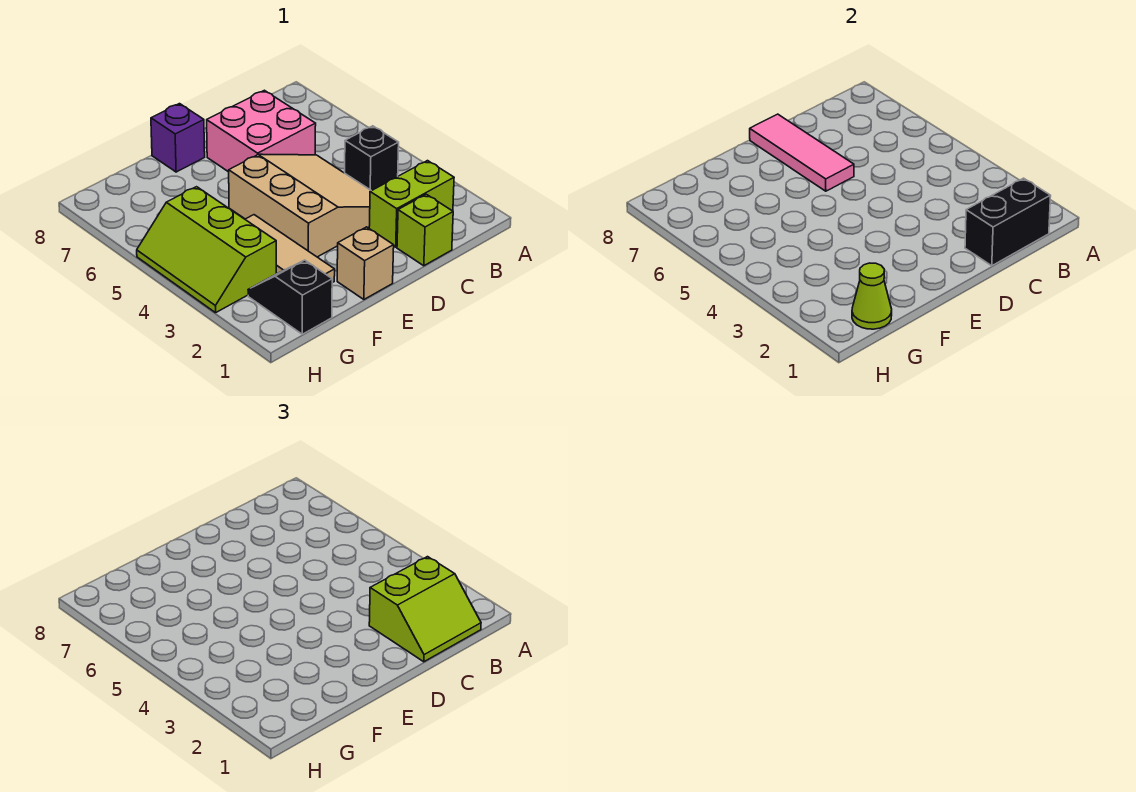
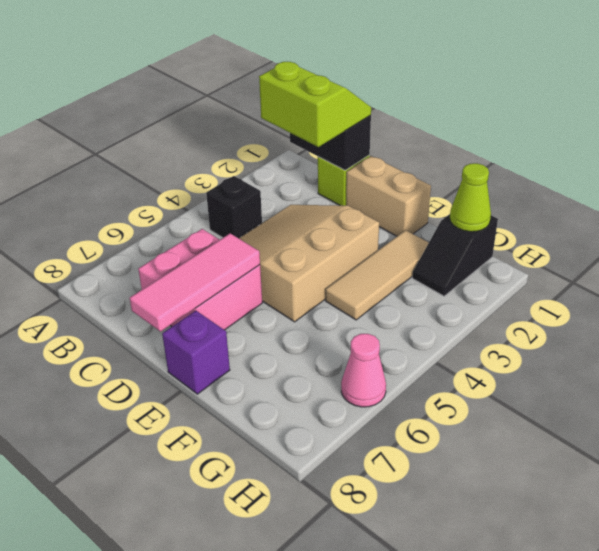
lime 1x2 brick [369,161,454,247] -> none
tan 1x1 brick [337,227,394,299] -> tan 1x2 brick [346,156,431,236]
lime 2x3 slope [137,187,276,313] -> none
none -> pink 1x1 cone [341,334,386,407]

